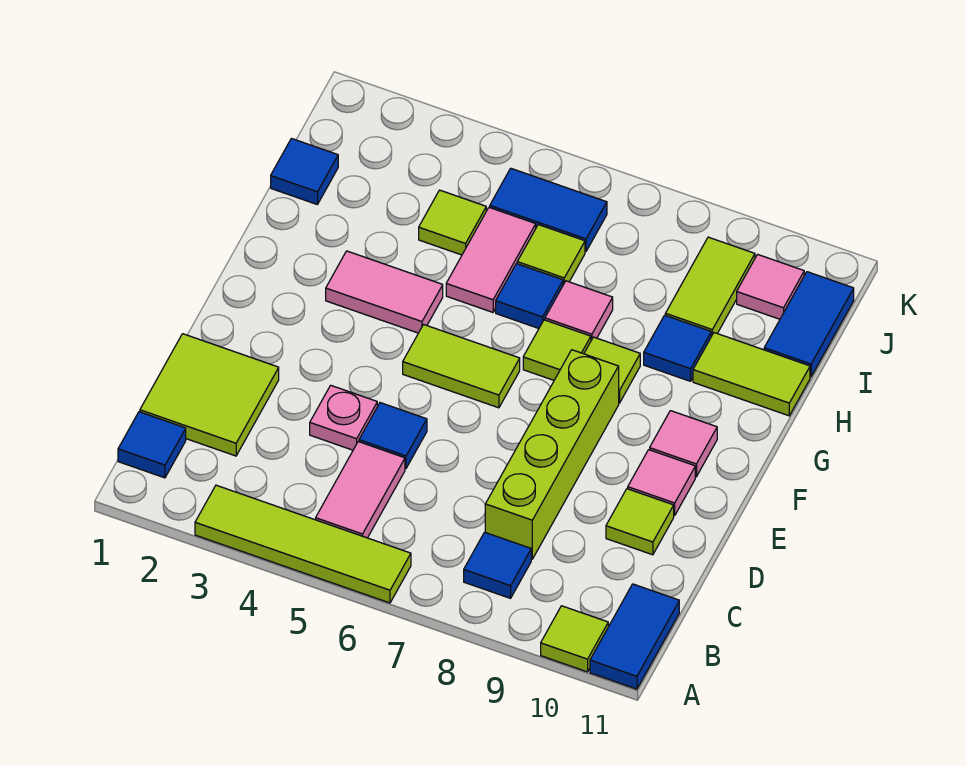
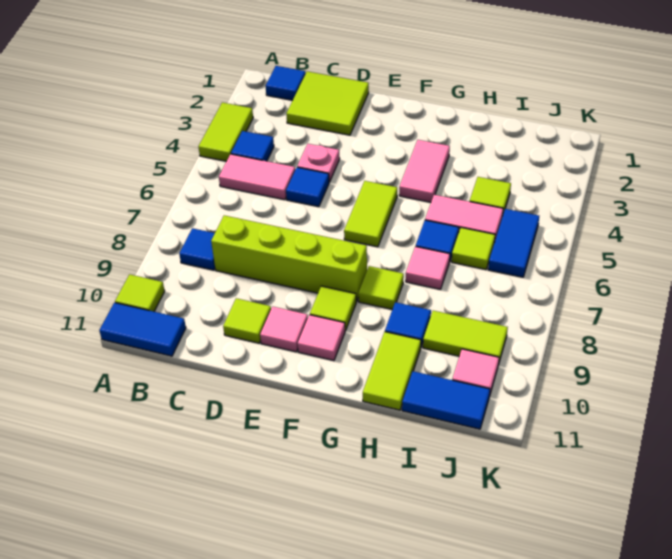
lime 1x4 tile [195,485,411,603] -> lime 1x2 tile [198,102,253,161]
lime 1x1 tile [523,320,591,380] -> lime 1x1 tile moved to [310,286,356,331]
blue 1x1 tile [271,139,338,205] -> blue 1x1 tile moved to [231,131,274,161]

